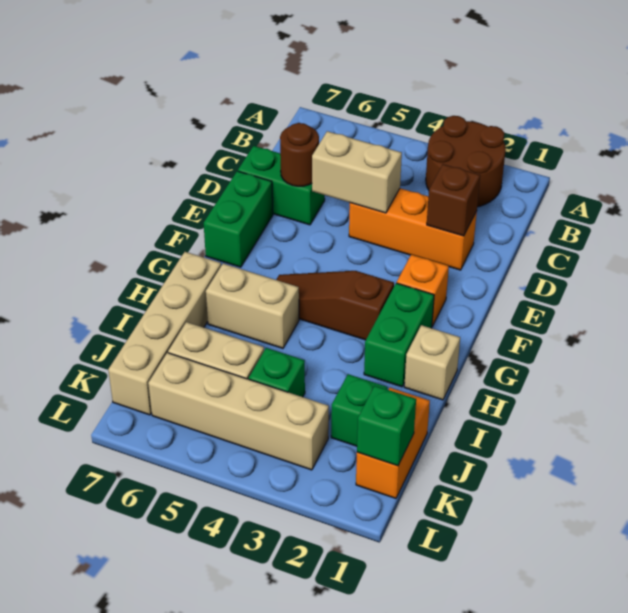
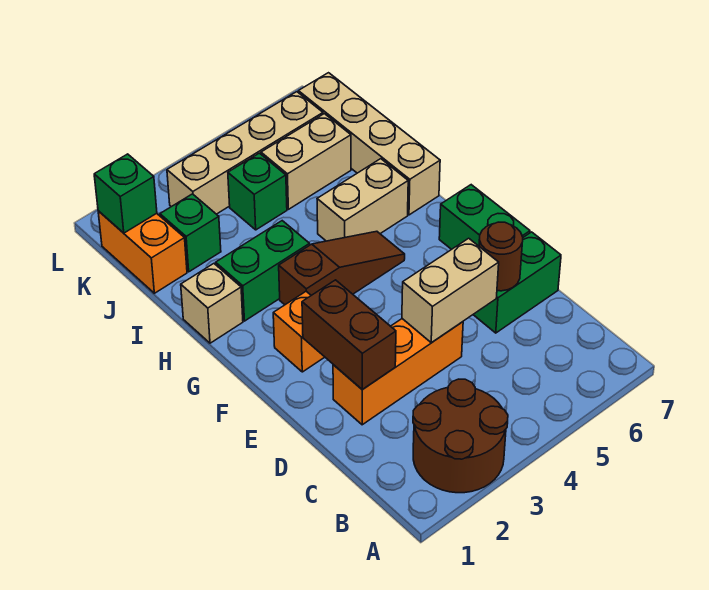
brown 1x1 brick [427,164,480,236] -> brown 1x2 brick [302,280,396,390]
green 1x2 brick [364,283,434,387] -> green 1x2 brick turned to [216,221,310,321]

